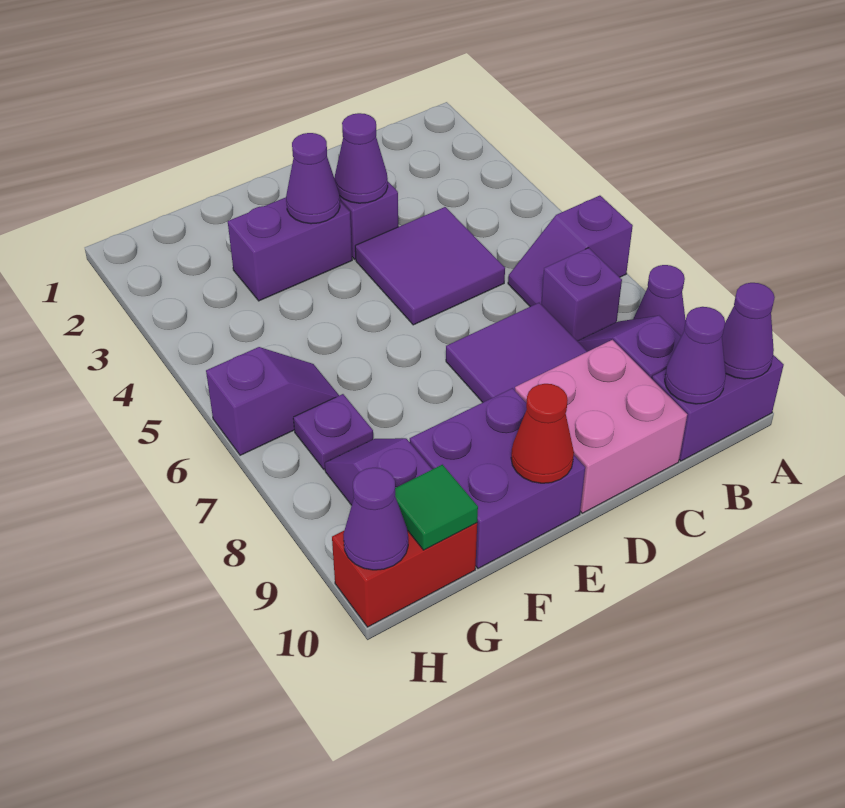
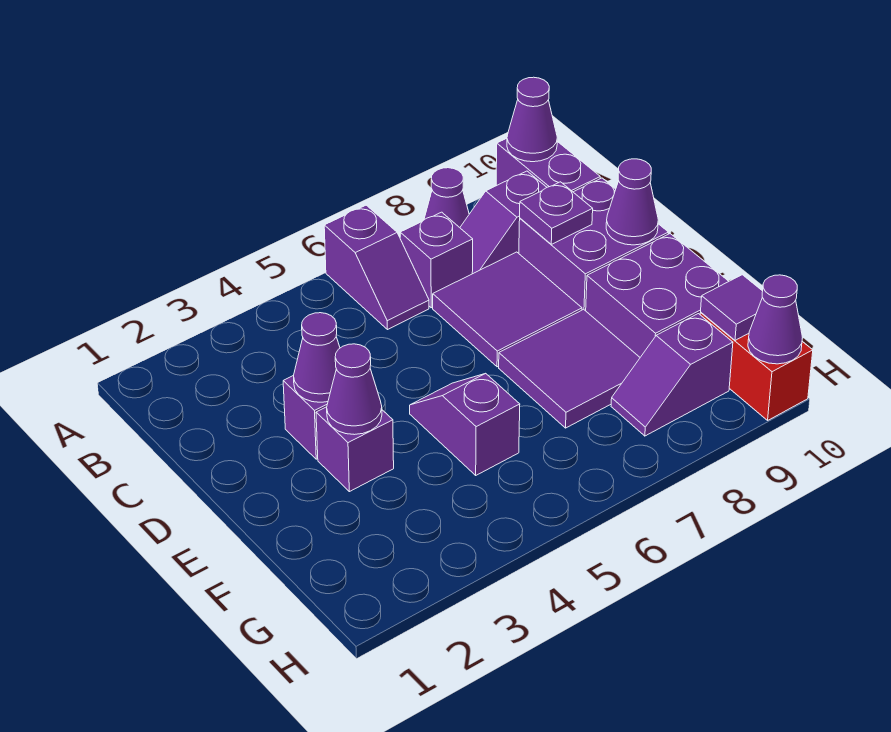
purple 1x1 cone [665,307,726,404] -> purple 1x1 cone moved to [606,159,658,245]
purple 2x2 tile [355,207,505,325] -> purple 2x2 tile moved to [499,309,640,428]
pink 2x2 brick [515,340,687,513] -> purple 2x2 brick [519,178,668,311]
purple 1x2 brick [228,197,352,301] -> purple 1x1 brick [316,407,394,492]
red 1x1 cone [511,384,574,483] -> none
purple 1x2 slope [206,347,339,455] -> purple 1x2 slope moved to [410,373,520,475]
purple 1x1 plate [293,394,373,469] -> purple 1x1 plate moved to [520,182,593,244]
green 1x1 tile [395,465,478,550] -> purple 1x1 tile [701,275,763,340]

